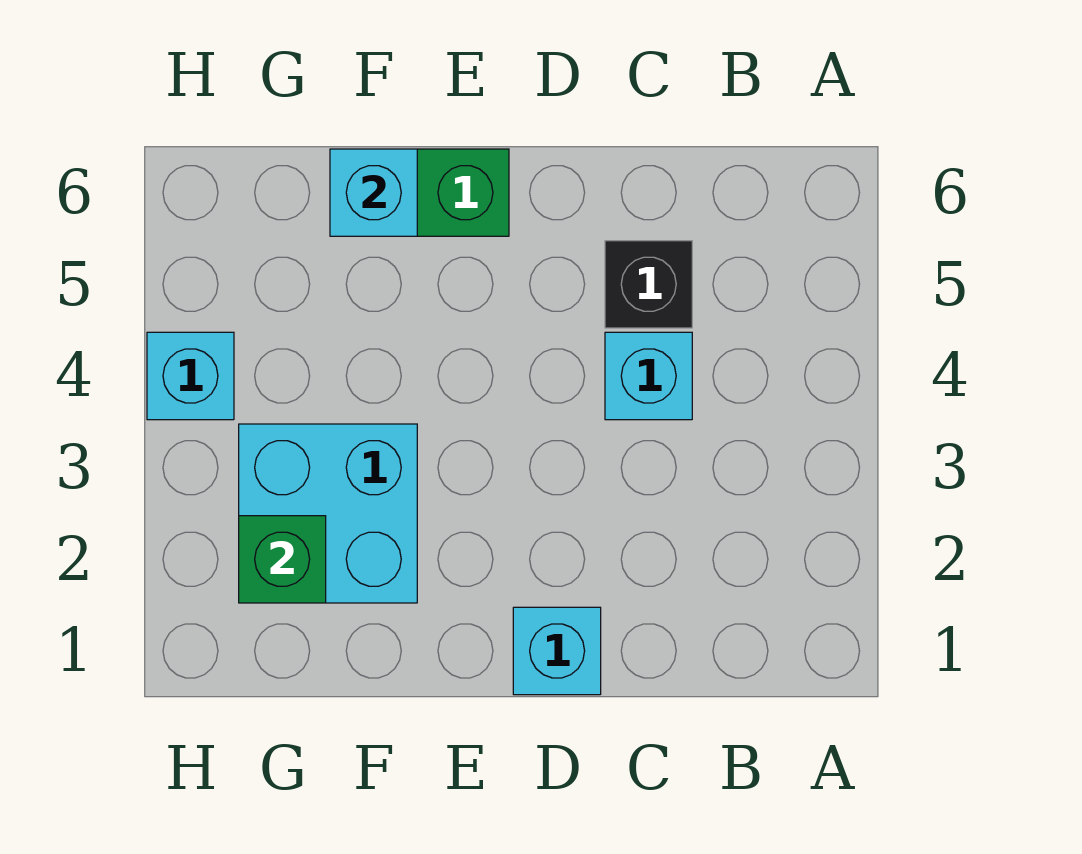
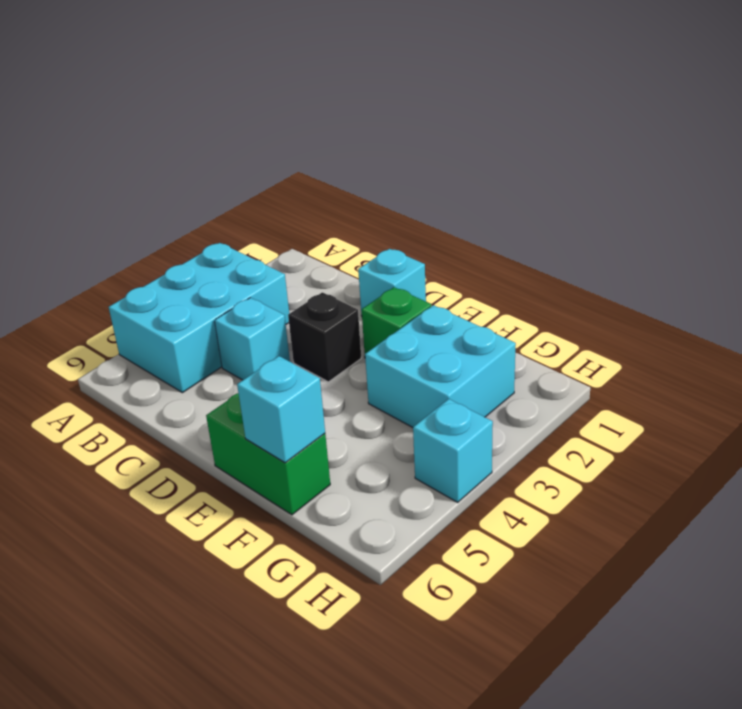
none -> cyan 2x3 brick [109,243,289,393]
black 1x1 brick [605,241,692,328] -> black 1x1 brick moved to [288,292,361,382]
green 1x1 brick [239,516,326,603] -> green 1x1 brick moved to [362,287,431,354]

